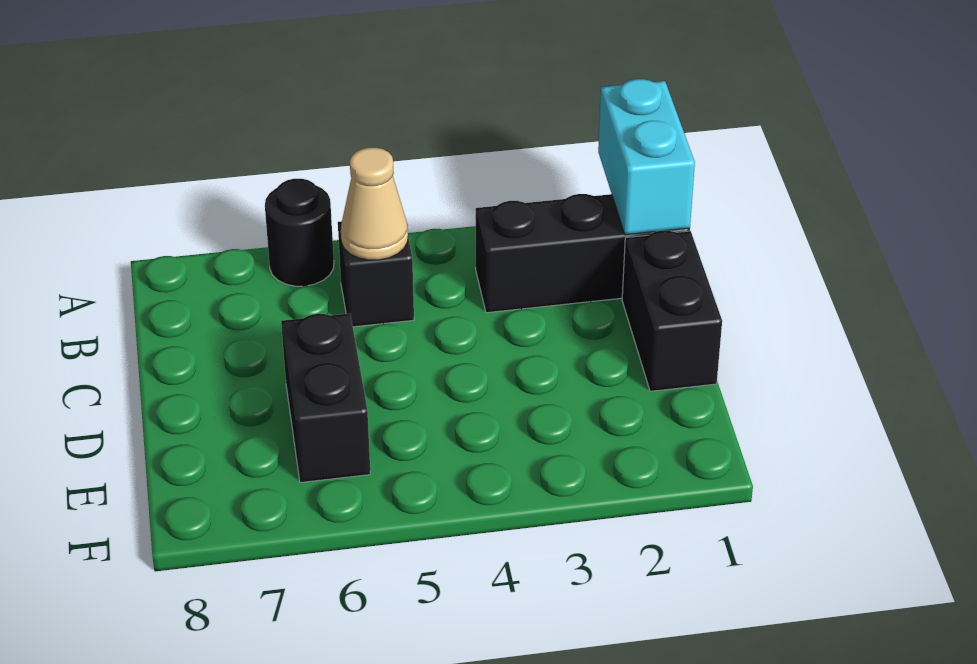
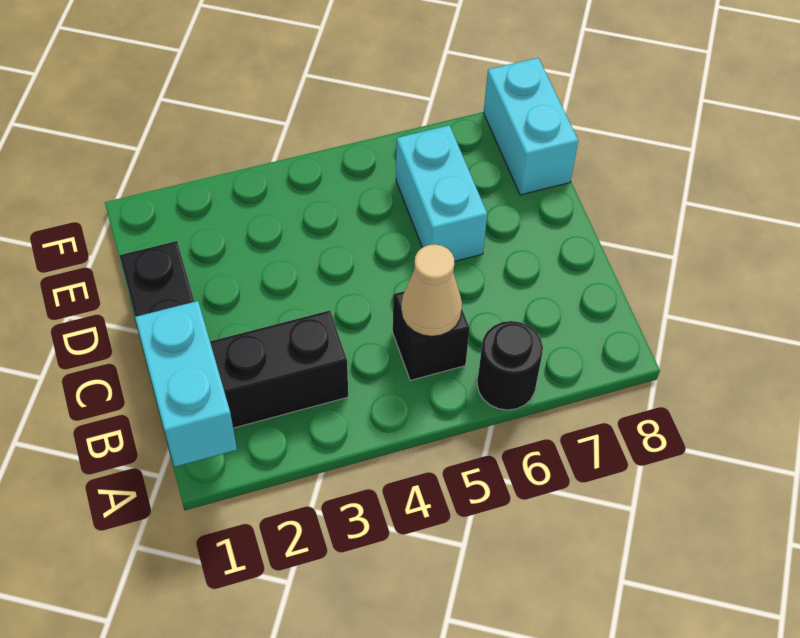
black 1x2 brick [281,313,370,483] -> cyan 1x2 brick [396,125,487,261]
none -> cyan 1x2 brick [484,58,578,195]

